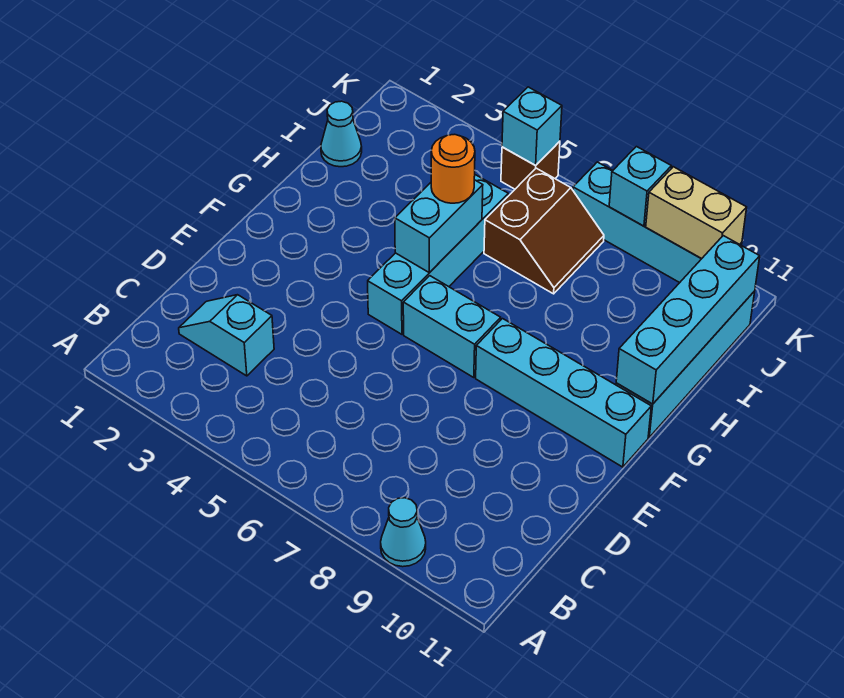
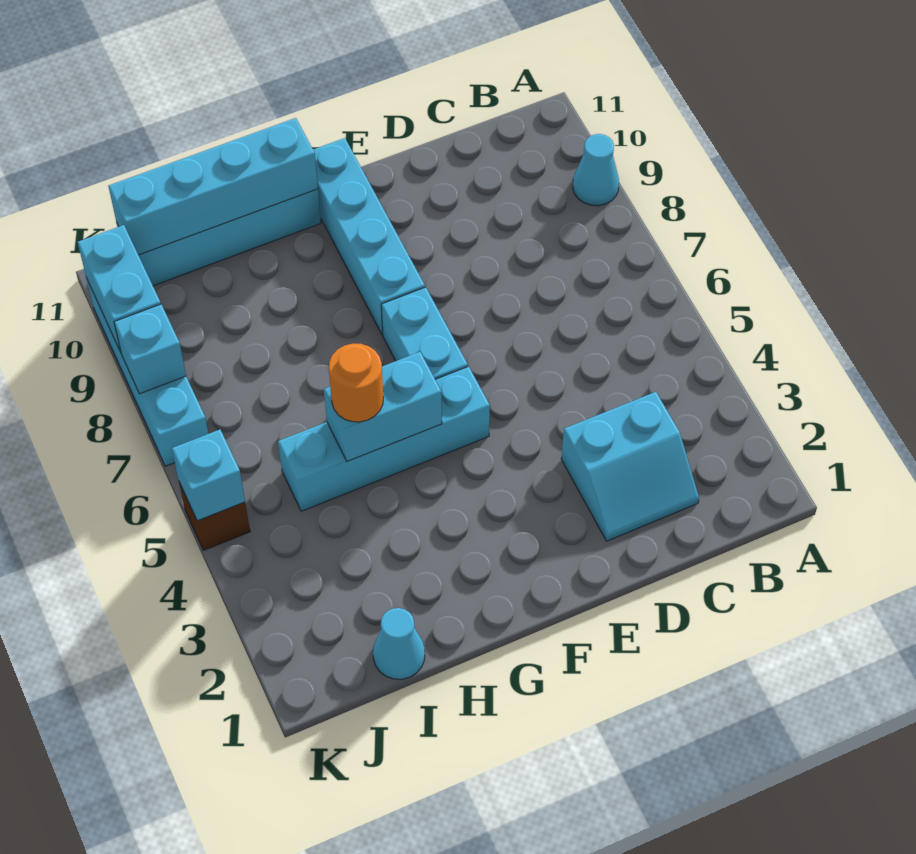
cyan 1x2 slope [179,295,274,376] -> cyan 2x2 slope [561,392,699,541]
brown 2x2 slope [484,168,604,294] -> none
tan 1x2 brick [646,167,747,259] -> cyan 1x2 brick [78,225,161,352]

